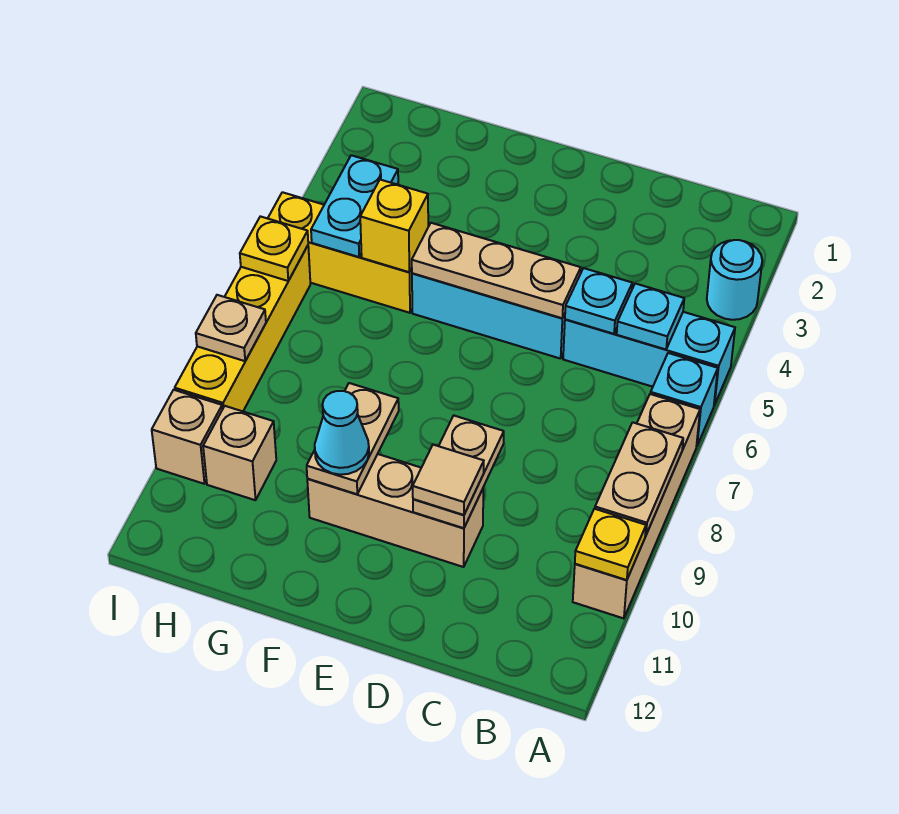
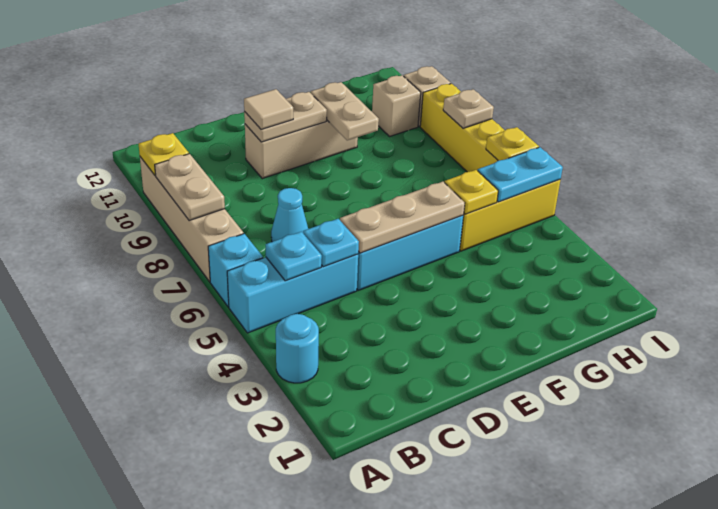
tan 1x2 plate [413,416,504,528] -> tan 1x2 plate turned to [244,92,327,142]
cyan 1x1 cone [315,391,369,475] -> cyan 1x1 cone moved to [271,188,308,242]
yellow 1x1 brick [360,180,428,272] -> yellow 1x1 plate [445,170,498,214]
cyan 1x2 plate [311,155,398,257] -> cyan 1x2 plate turned to [478,147,563,202]

